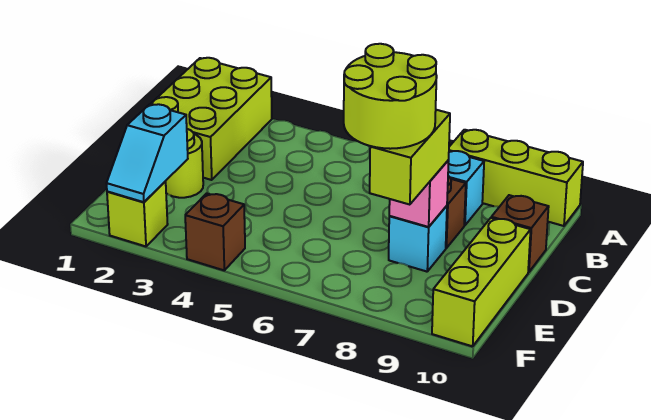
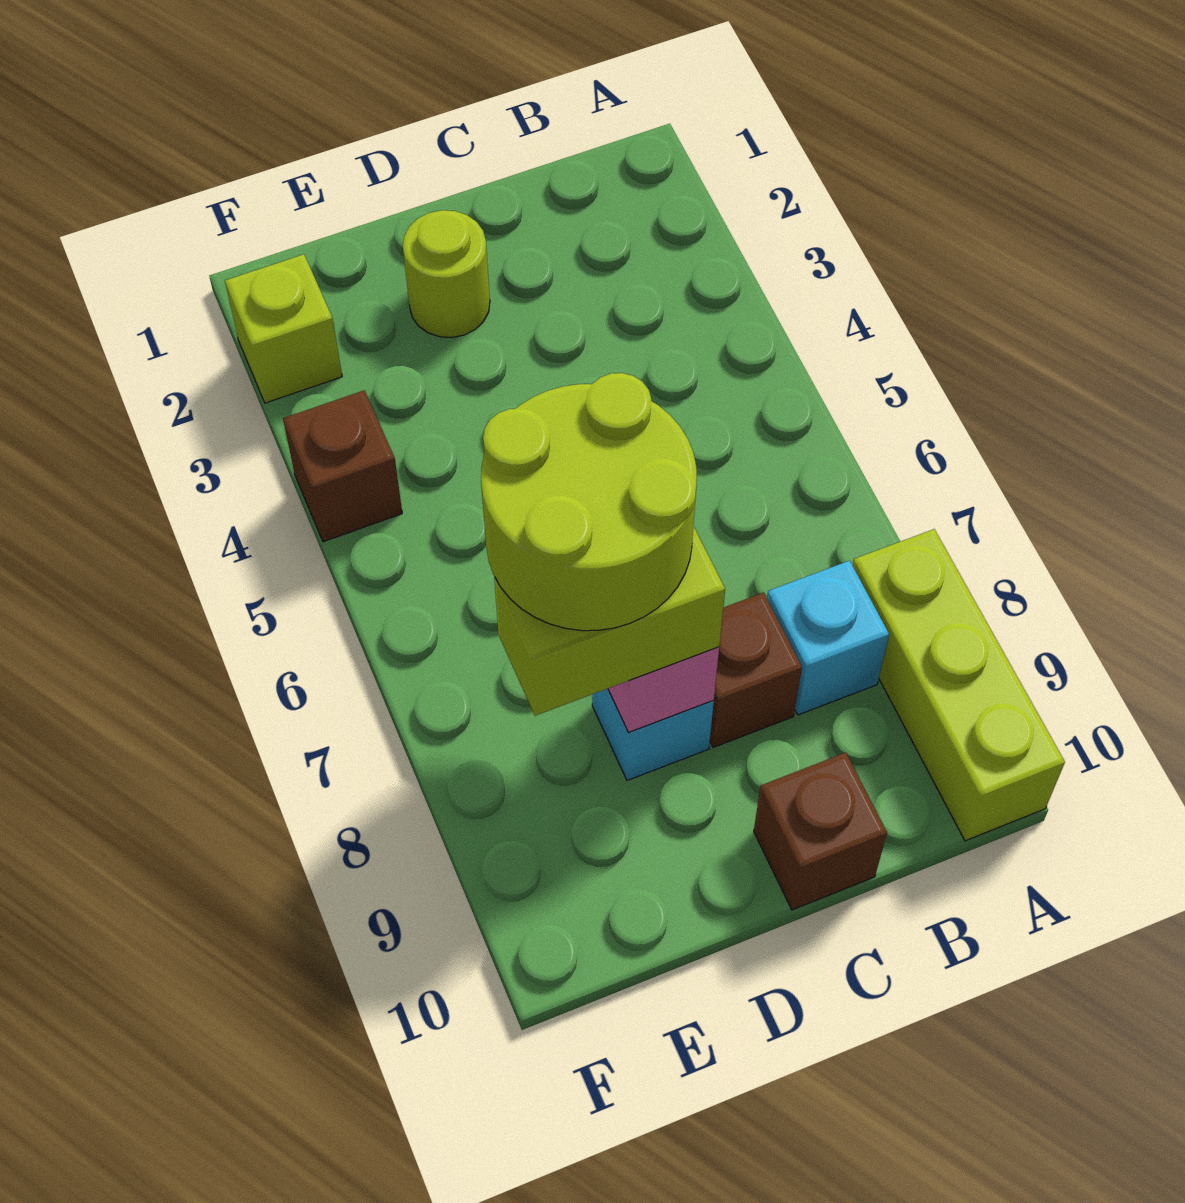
lime 2x3 brick [150,58,272,180] -> none
lime 1x3 brick [432,218,531,346] -> none
cyan 1x2 slope [106,104,188,202] -> none

